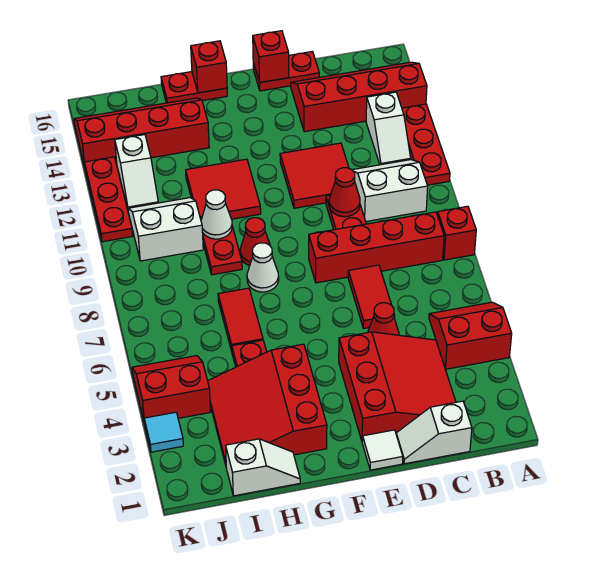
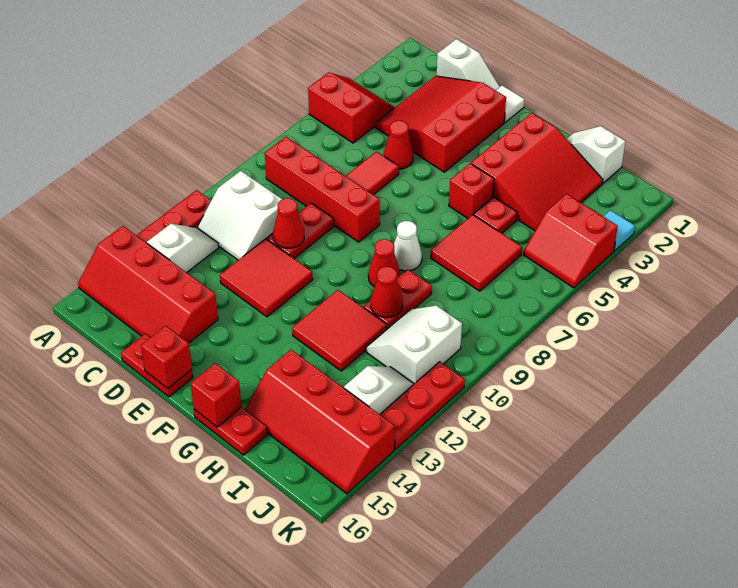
red 2x2 slope [429,302,512,369] -> red 2x2 slope turned to [308,72,394,143]
red 1x1 brick [438,206,476,260] -> red 1x1 brick moved to [449,163,494,218]
red 1x2 tile [218,288,263,351] -> red 2x2 tile [431,215,522,291]
white 1x1 cone [201,190,232,239] -> red 1x1 cone [371,267,403,318]
white 2x2 slope [128,198,203,261] -> white 2x2 slope turned to [366,305,462,384]

